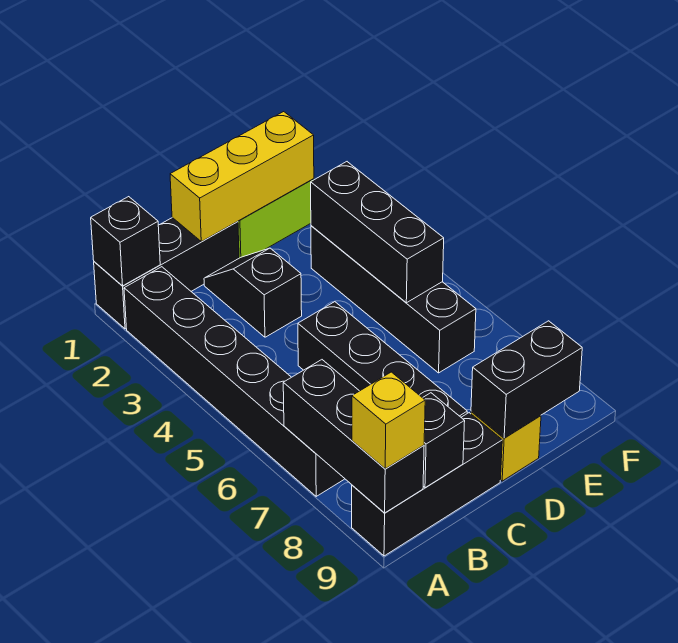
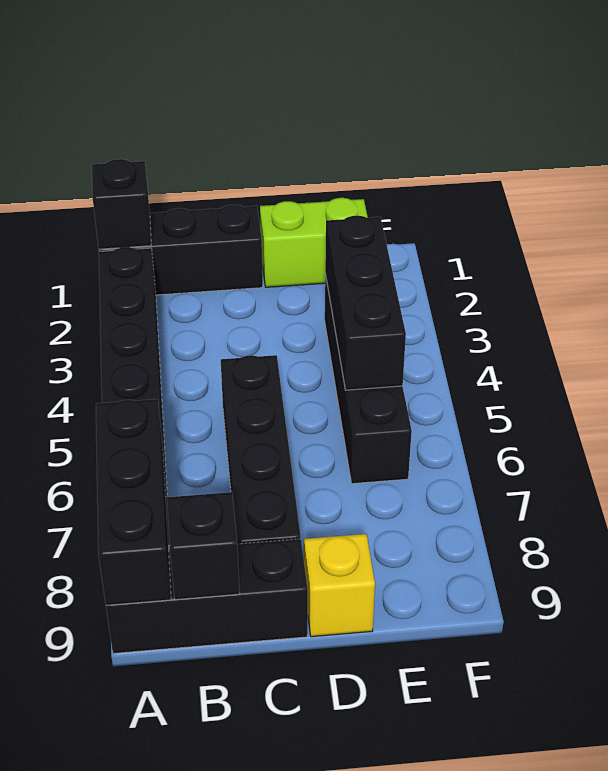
yellow 1x1 brick [352,372,425,469] -> none
yellow 1x3 brick [170,112,314,242] -> none
black 1x2 slope [204,248,302,337] -> none
black 1x2 brick [471,321,582,438] -> none

